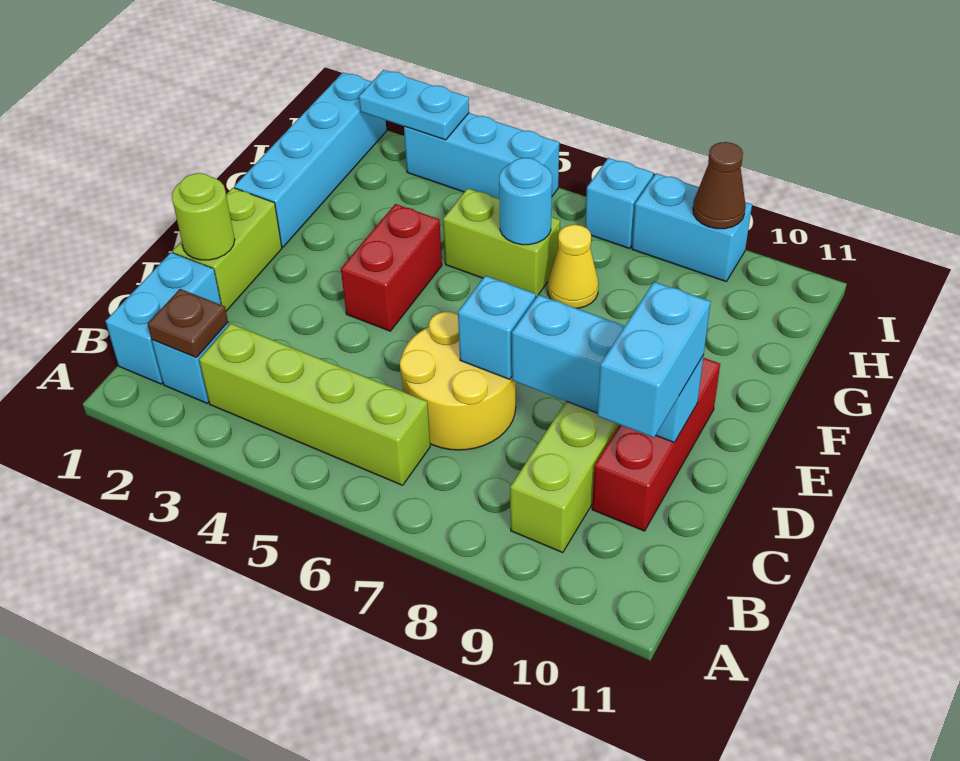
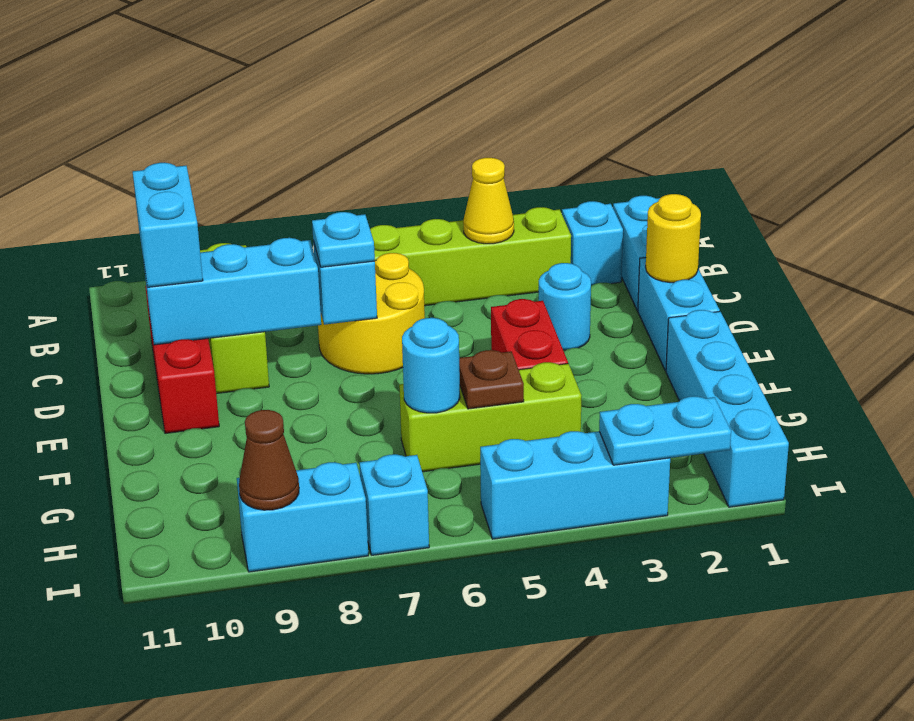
brown 1x1 plate [148,289,228,357] -> brown 1x1 plate moved to [459,350,524,409]
lime 1x2 brick [173,188,282,311] -> cyan 1x2 brick [638,258,720,371]
lime 1x1 round brick [172,173,235,260] -> yellow 1x1 round brick [646,194,701,283]
none -> cyan 1x1 round brick [539,263,591,350]
none -> cyan 1x1 plate [312,212,375,267]
lime 1x2 brick [443,188,560,297] -> lime 1x3 brick [399,362,582,472]
yellow 1x1 cone [548,225,598,308] -> yellow 1x1 cone moved to [463,158,514,244]

